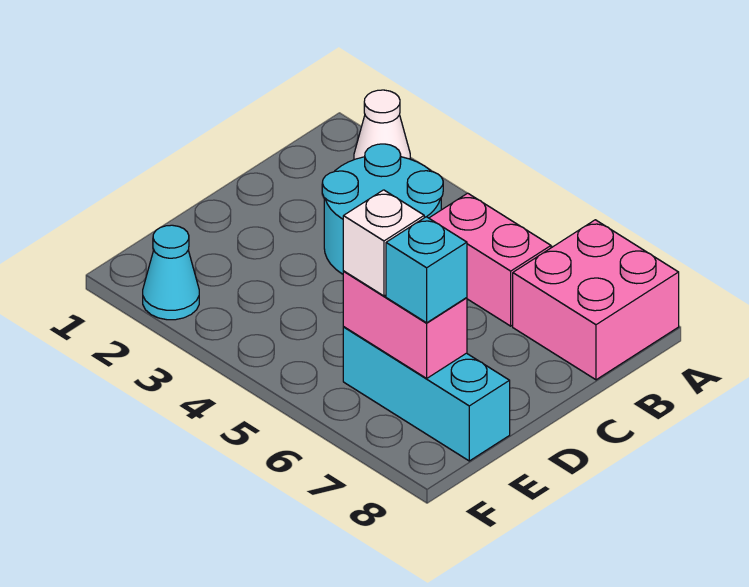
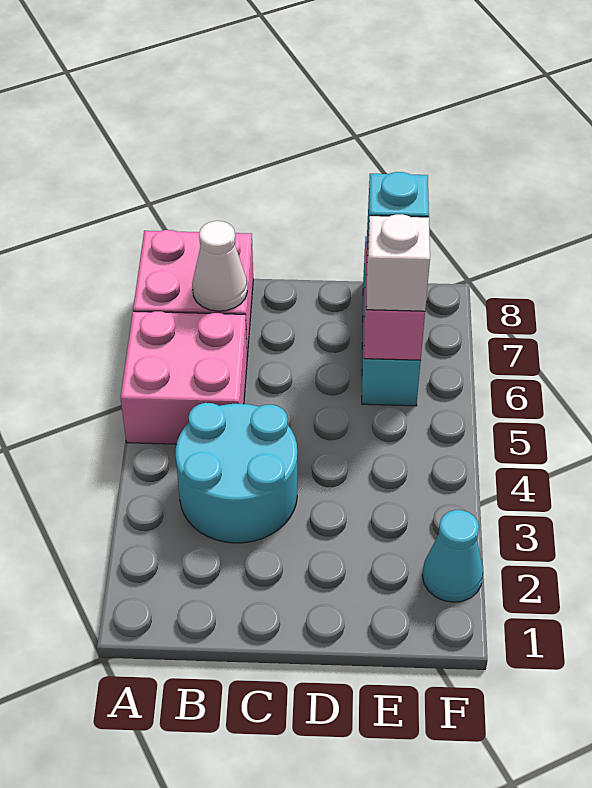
white 1x1 cone [354,90,410,160] -> white 1x1 cone moved to [192,221,247,311]
pink 1x2 brick [429,193,551,326] -> pink 2x2 brick [121,311,247,444]

